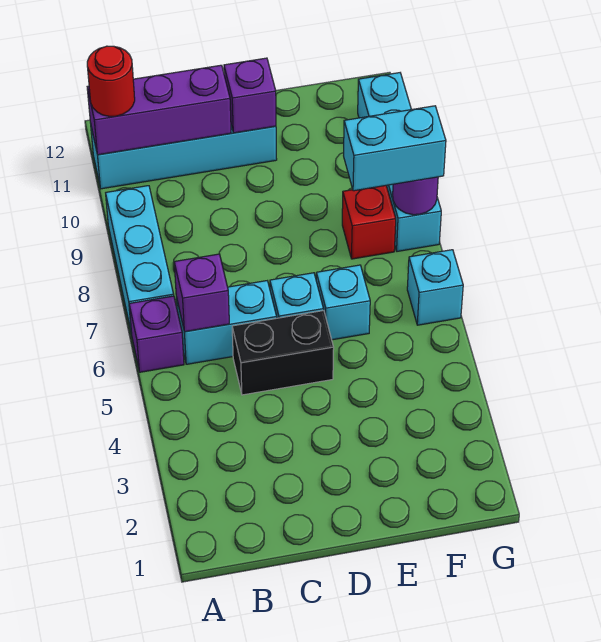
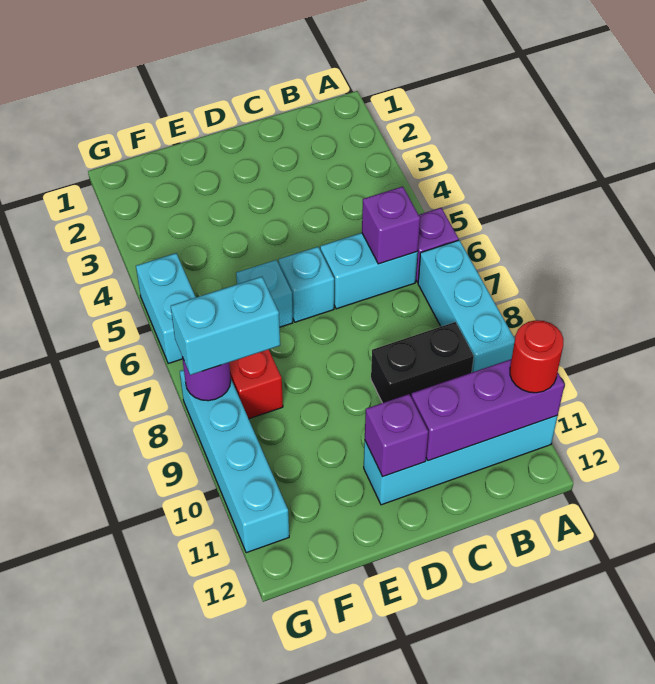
black 1x2 brick [232,311,334,395] -> black 1x2 brick moved to [371,322,474,403]
cyan 1x1 brick [407,250,463,325] -> cyan 1x2 brick [136,253,196,364]

